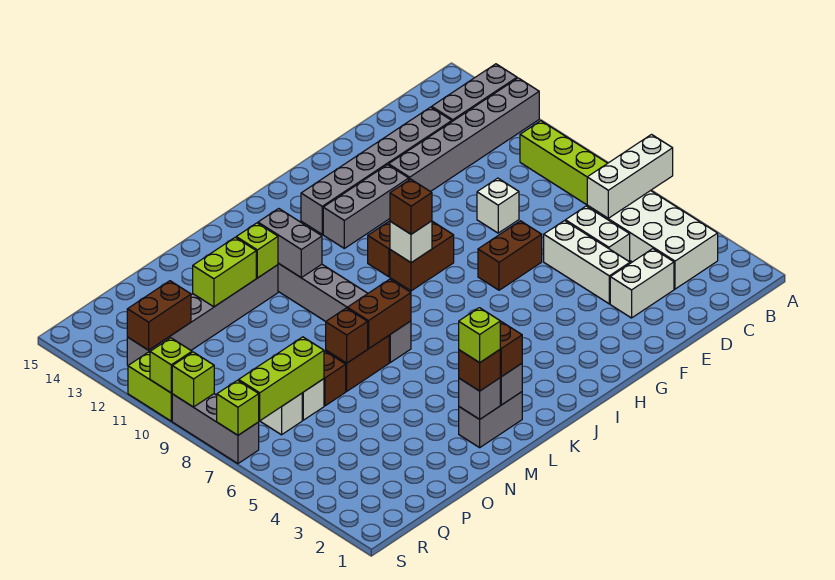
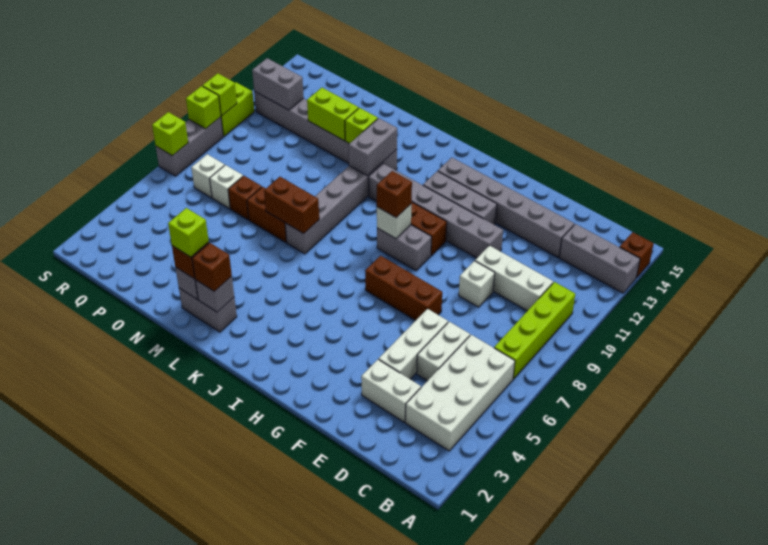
white 1x3 brick [587,135,673,218] -> white 1x3 brick moved to [475,246,553,311]
grey 1x6 brick [389,78,539,192] -> grey 1x6 brick moved to [368,164,503,258]
brown 1x2 brick [478,221,542,290] -> brown 1x3 brick [365,256,442,320]
brown 1x2 brick [390,222,454,291] -> grey 1x2 brick [377,225,431,271]
brown 1x1 brick [326,308,368,363] -> brown 1x1 brick moved to [620,232,654,278]
lime 1x3 brick [239,337,324,421] -> none
brown 1x2 brick [127,281,191,350] -> grey 1x2 brick [252,58,304,110]

